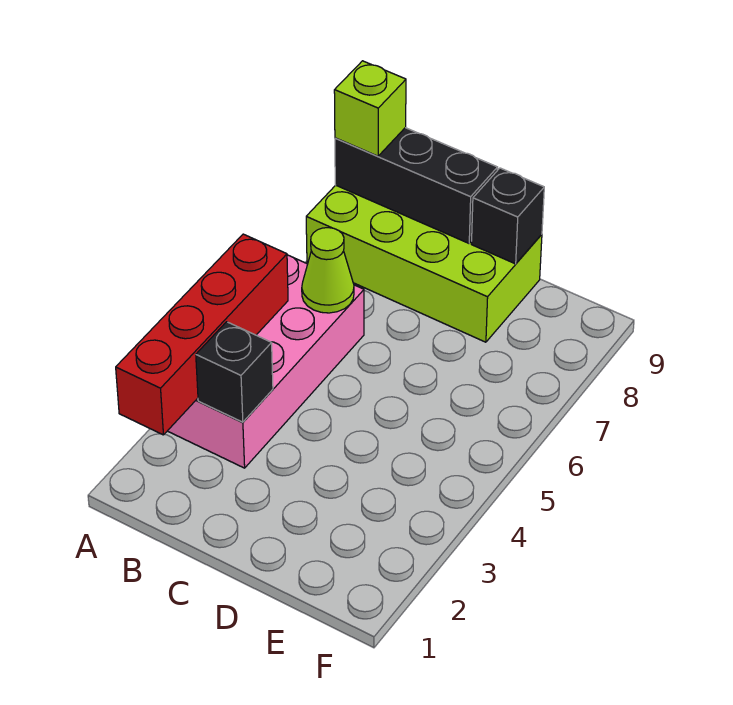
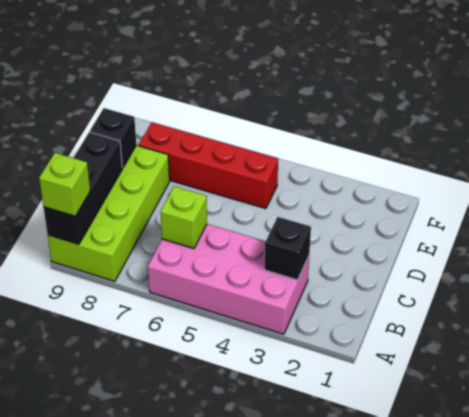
red 1x4 brick [116,234,288,435] -> red 1x4 brick moved to [139,122,278,209]
lime 1x1 cone [302,228,354,313] -> lime 1x1 brick [161,186,207,248]

